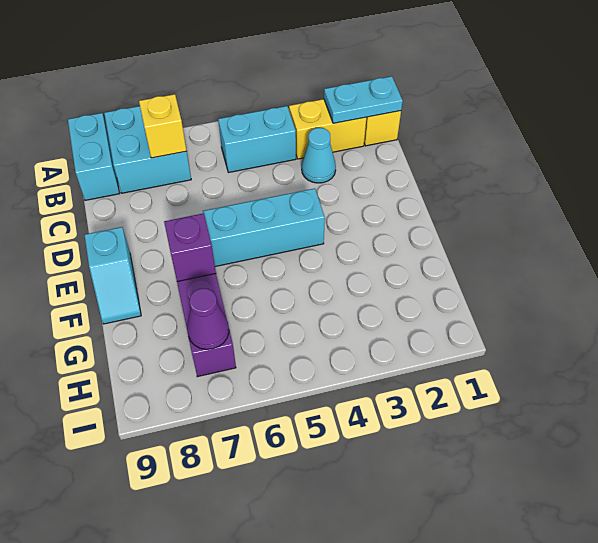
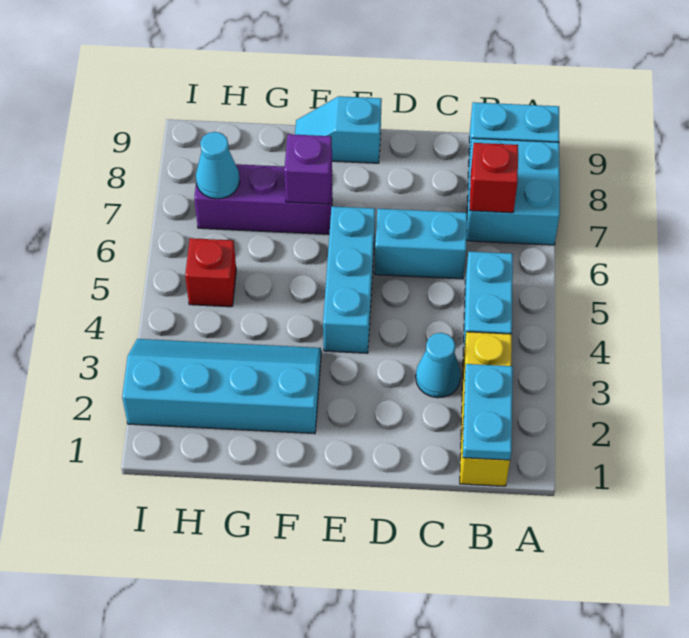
yellow 1x1 brick [139,94,186,158] -> red 1x1 brick [470,143,518,213]
none -> cyan 1x2 brick [375,209,467,279]
none -> cyan 2x4 slope [122,339,321,434]
none -> red 1x1 brick [185,238,236,307]
purple 1x1 cone [187,289,229,349] -> cyan 1x1 cone [196,132,240,199]

